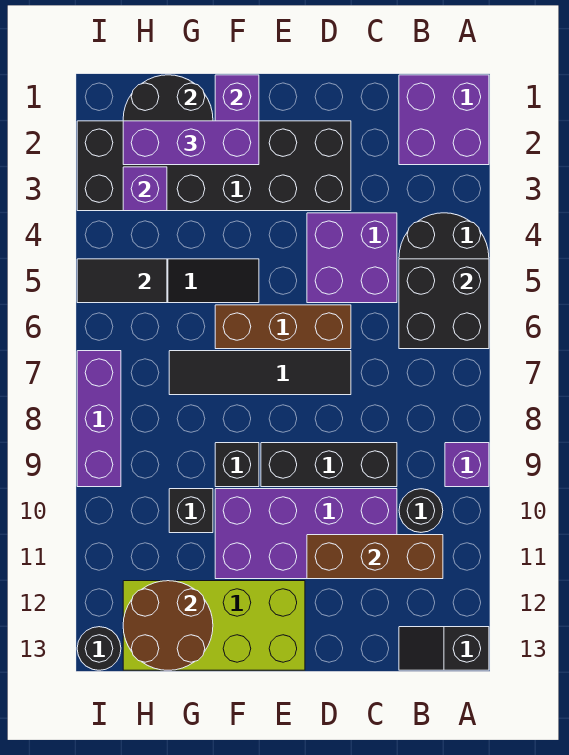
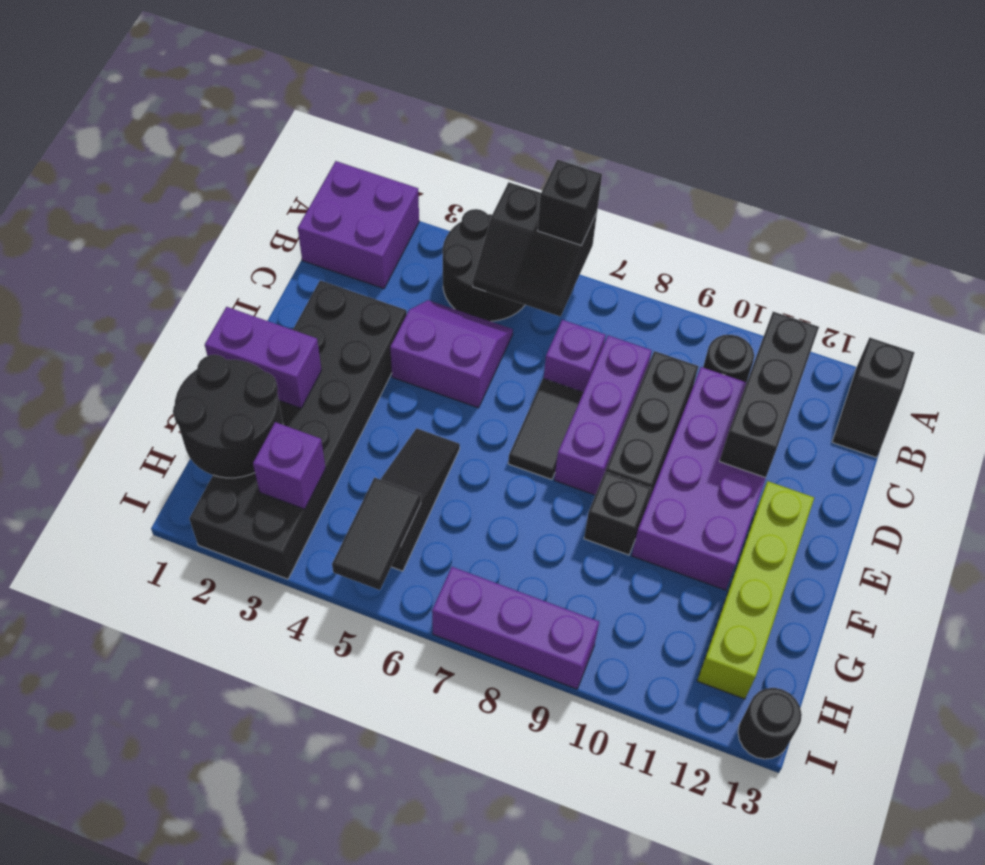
black 2x2 brick [399,259,489,349] -> black 2x2 slope [473,182,597,317]
purple 1x1 brick [445,443,489,487] -> purple 1x1 brick moved to [544,320,605,392]
brown 1x3 brick [307,535,443,579] -> black 1x3 brick [720,312,819,478]
purple 2x2 brick [307,213,397,303] -> purple 2x2 slope [390,300,513,408]
brown 1x3 brick [215,305,351,349] -> none
black 1x4 tile [169,351,351,395] -> black 1x2 tile [508,378,583,480]
lime 2x4 brick [123,581,305,670] -> lime 1x4 brick [697,481,814,699]
purple 1x3 brick [123,121,259,165] -> purple 1x3 brick moved to [554,335,652,495]
black 1x1 brick [169,489,213,533] -> black 1x1 brick moved to [538,160,602,246]
brown 2x2 round brick [123,581,213,670] -> none

